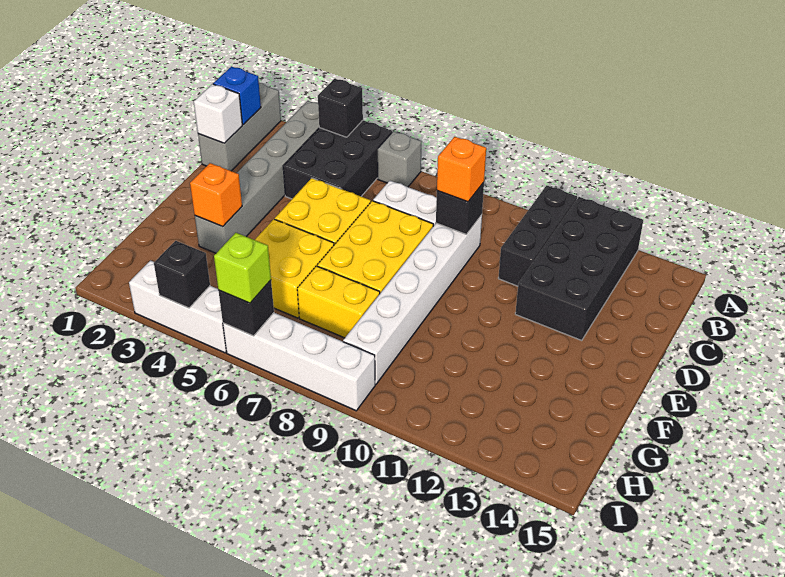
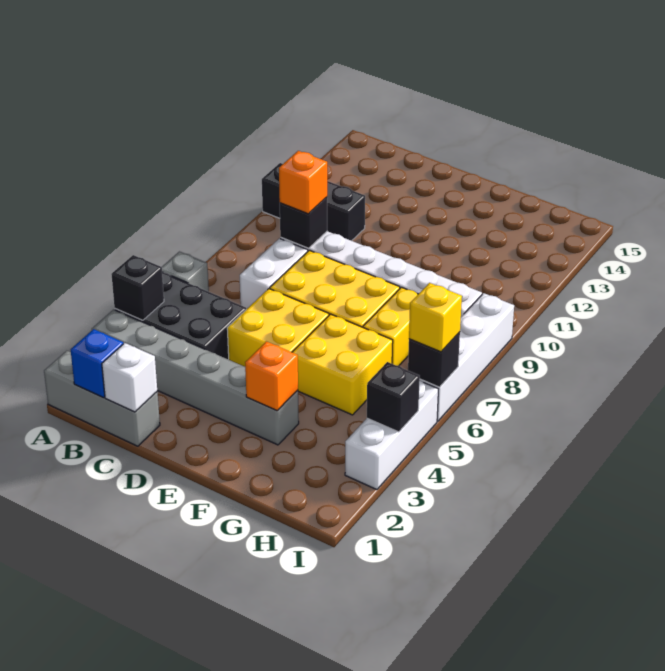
black 2x4 brick [515,197,643,340] -> none
lime 1x1 brick [214,233,271,303] -> yellow 1x1 brick [409,283,462,352]

